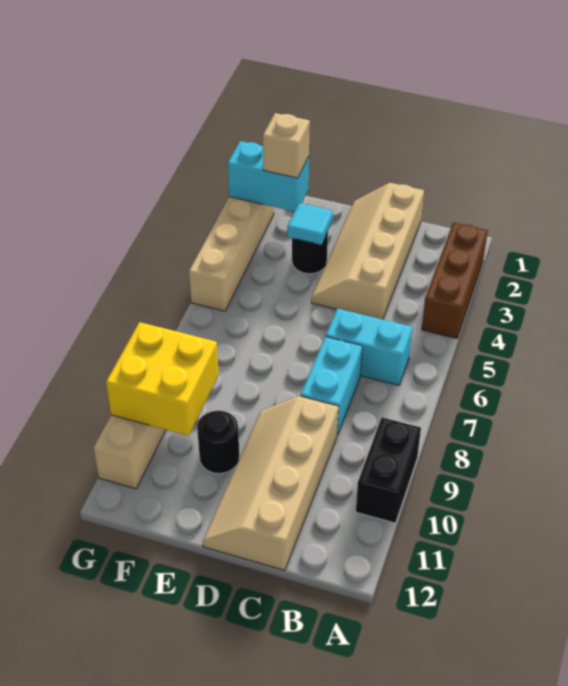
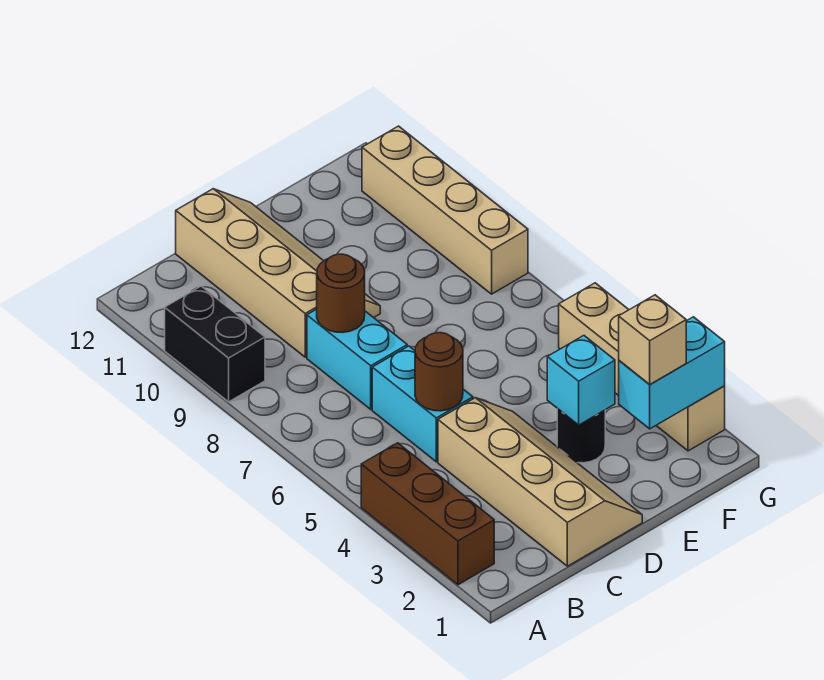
cyan 1x2 brick [326,309,413,385] -> cyan 1x2 brick turned to [372,346,473,462]
none -> brown 1x1 round brick [415,333,463,411]
none -> brown 1x1 round brick [317,254,365,333]
cyan 1x1 tile [287,203,333,245] -> cyan 1x1 brick [547,336,615,425]
black 1x1 round brick [197,411,239,474] -> none
yellow 2x2 brick [106,322,219,436] -> none

